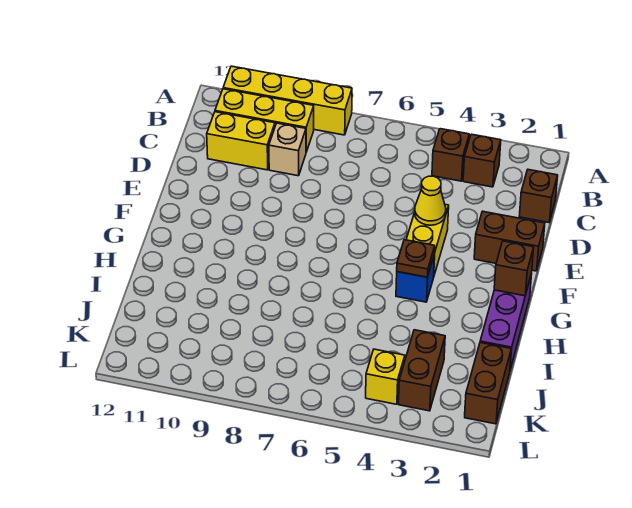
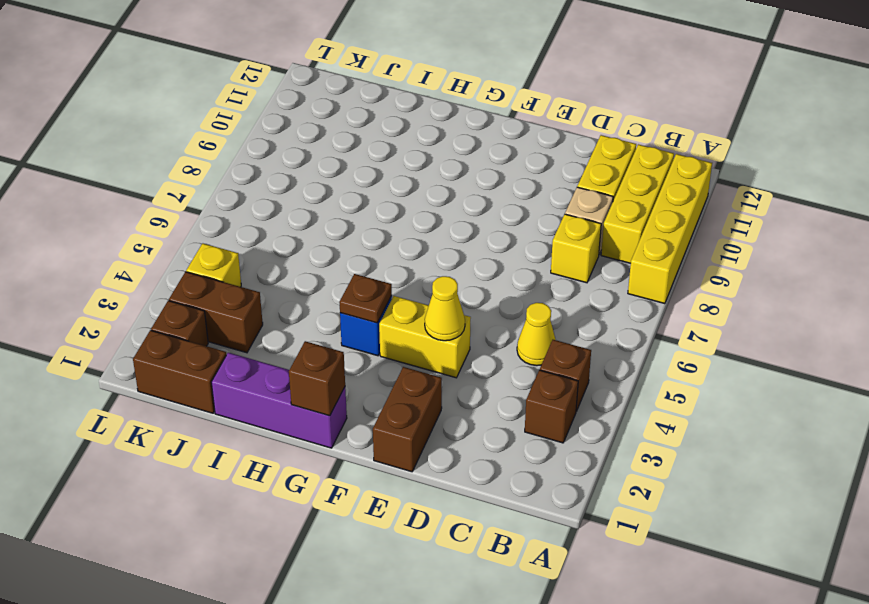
brown 1x1 brick [519,170,558,222] -> brown 1x1 brick moved to [151,301,208,346]
none -> yellow 1x1 cone [517,303,556,366]
none -> yellow 1x1 brick [551,214,601,283]

